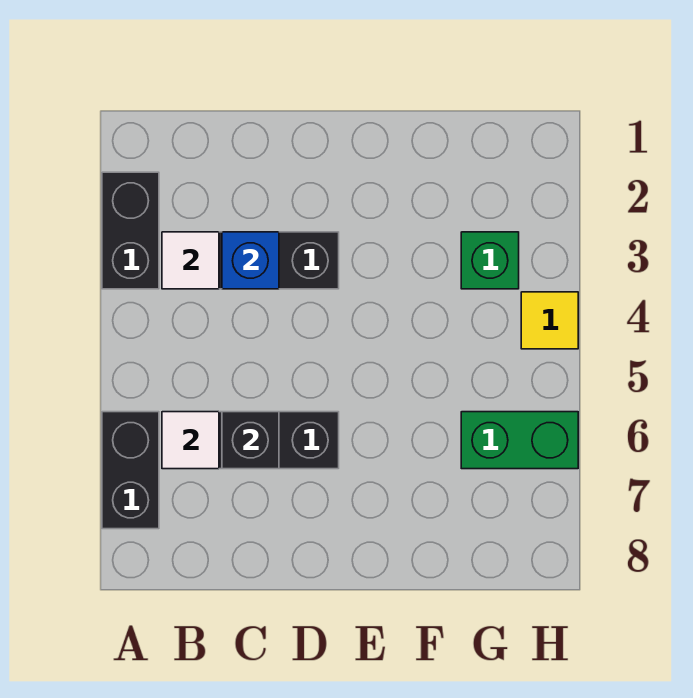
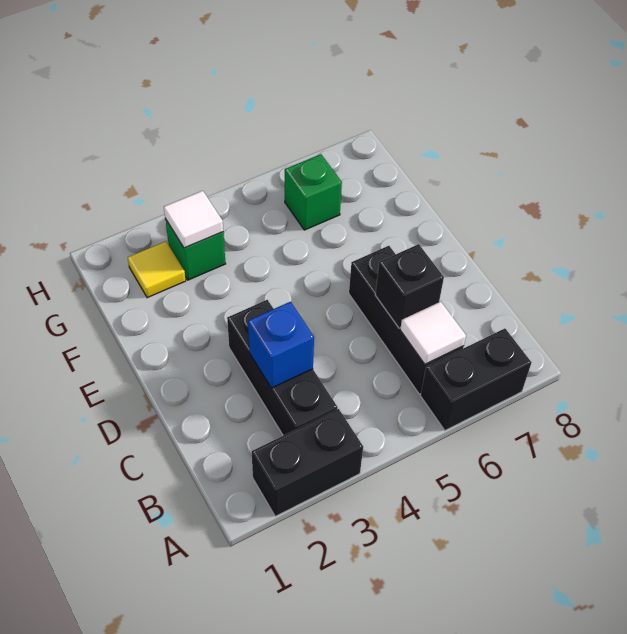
white 1x1 tile [162,232,219,289] -> white 1x1 tile moved to [164,191,223,248]
green 1x2 brick [461,412,578,469] -> green 1x1 brick [285,154,342,230]
yellow 1x1 tile [521,292,578,349] -> yellow 1x1 tile moved to [128,241,186,298]

